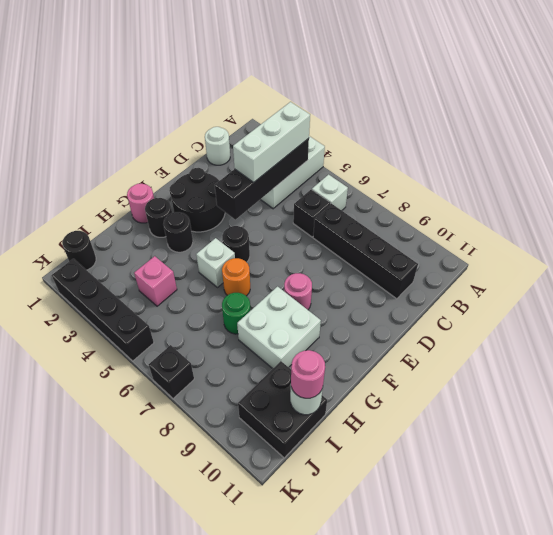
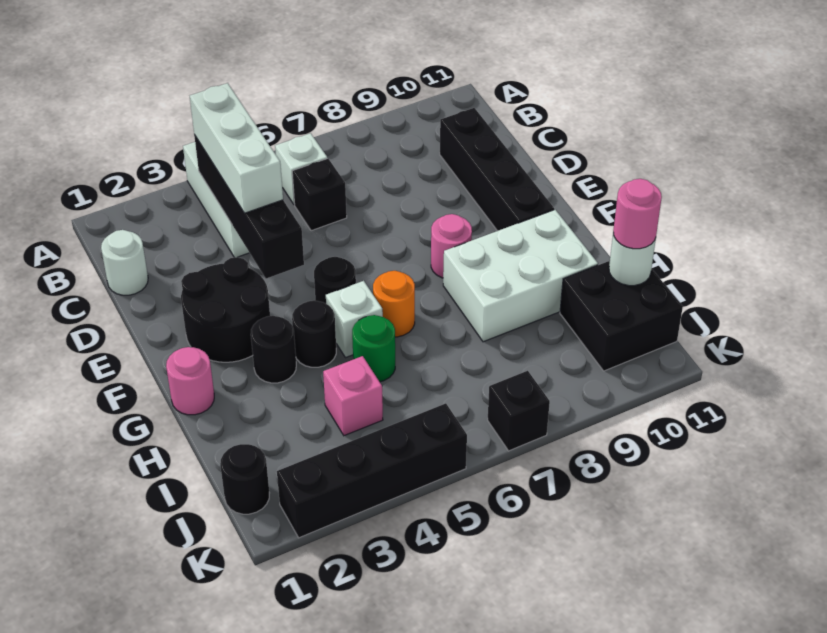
black 1x4 brick [313,204,418,299] -> black 1x4 brick turned to [440,108,554,231]
black 1x1 round brick [145,198,172,237] -> black 1x1 round brick moved to [292,300,336,367]
white 2x2 brick [237,287,321,369] -> white 2x3 brick [443,210,598,342]
green 1x1 round brick [222,293,251,334] -> green 1x1 round brick moved to [352,315,395,382]

